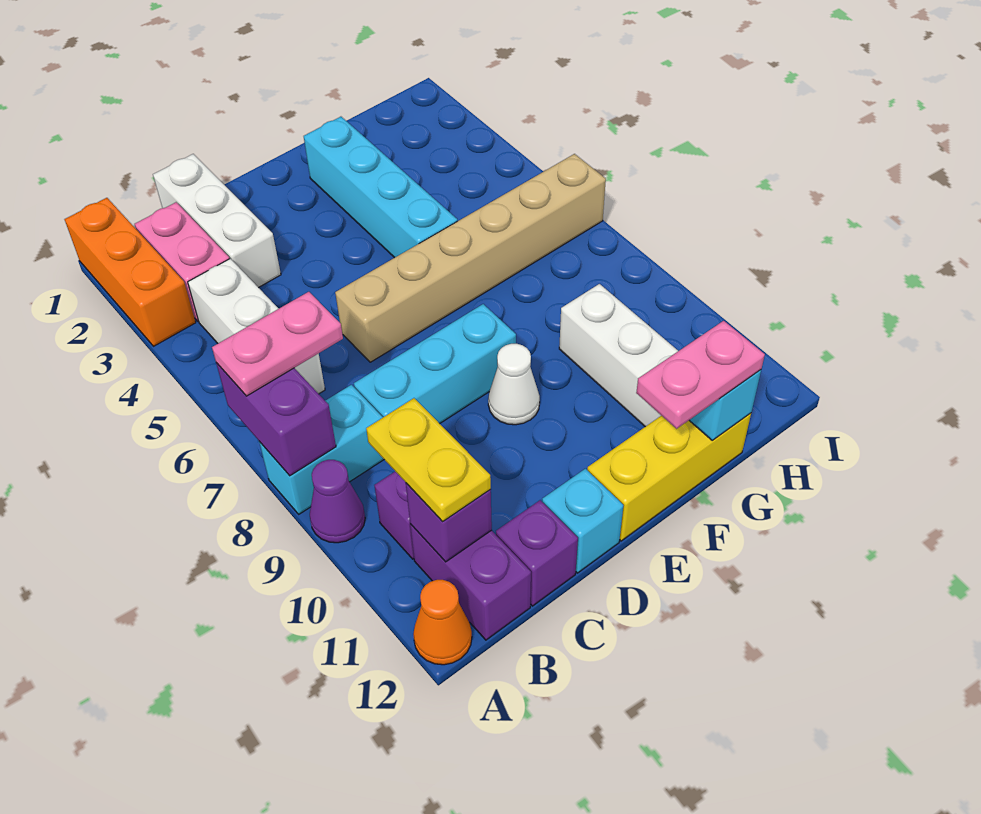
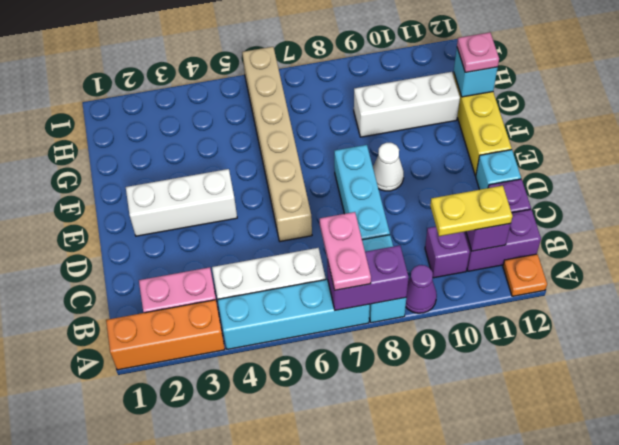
orange 1x1 cone [413,580,472,665] -> orange 1x1 plate [503,254,547,296]
white 1x3 brick [153,154,281,288] -> white 1x3 brick moved to [126,169,237,236]
cyan 1x4 brick [304,117,457,258] -> cyan 1x4 brick moved to [218,279,370,349]
pink 1x2 plate [636,321,765,429] -> pink 1x1 plate [457,32,499,72]

